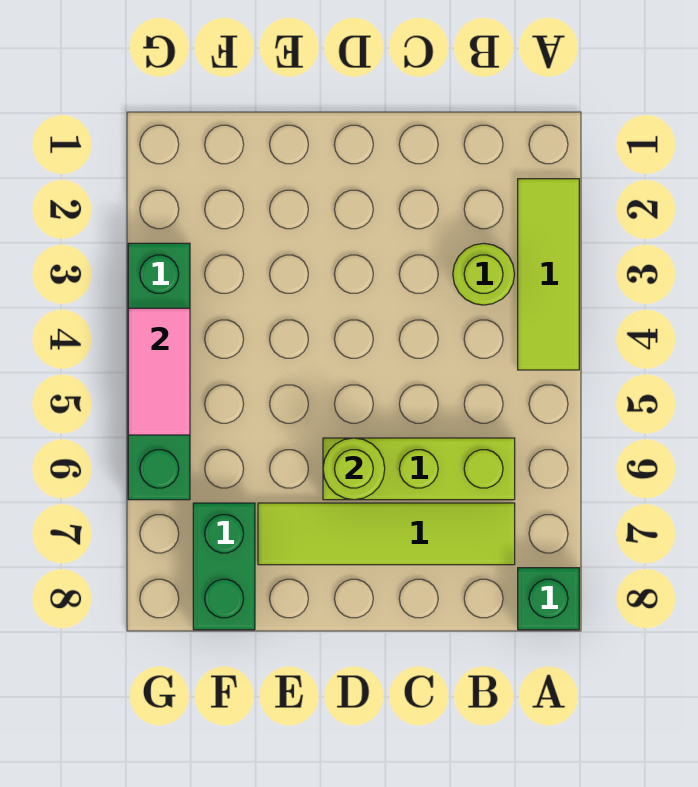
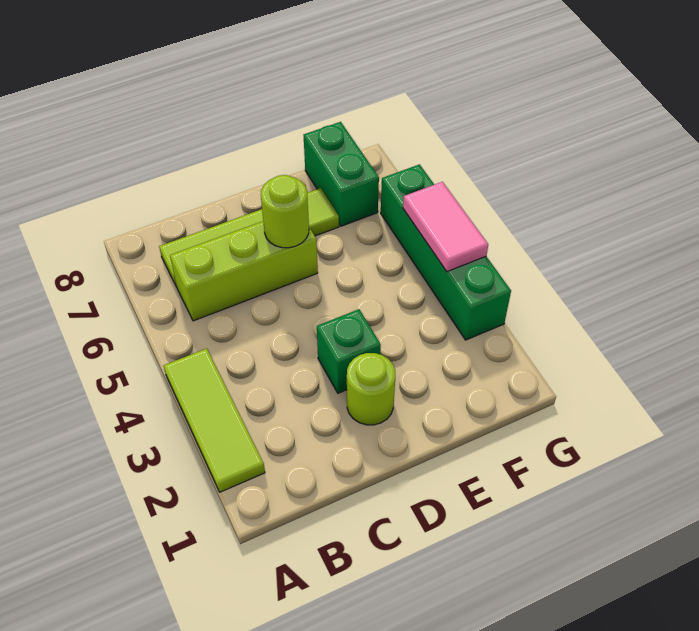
green 1x1 brick [518,568,579,630] -> green 1x1 brick moved to [317,309,381,393]
lime 1x1 round brick [453,243,514,305] -> lime 1x1 round brick moved to [347,353,395,425]

